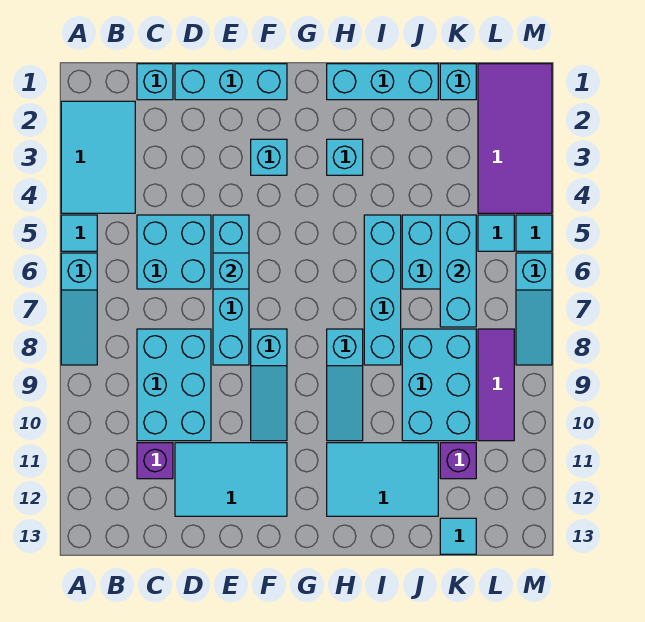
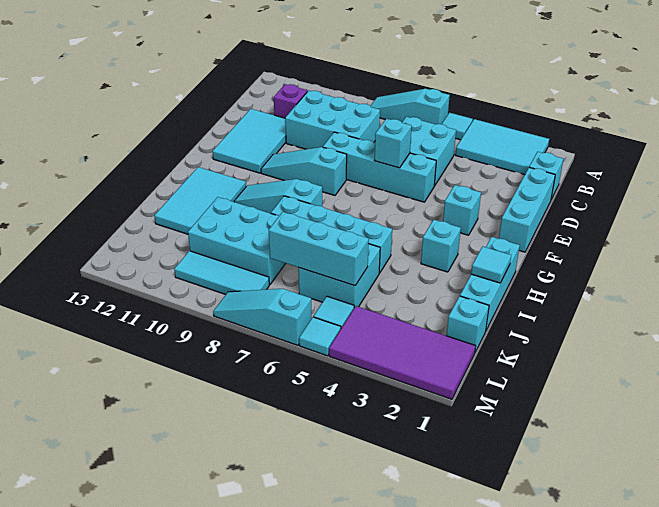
purple 1x1 brick [440,443,476,479] -> none
cyan 1x1 tile [440,518,476,554] -> cyan 1x1 tile moved to [471,246,511,283]
purple 1x3 tile [478,329,514,441] -> cyan 1x3 tile [174,251,269,294]

